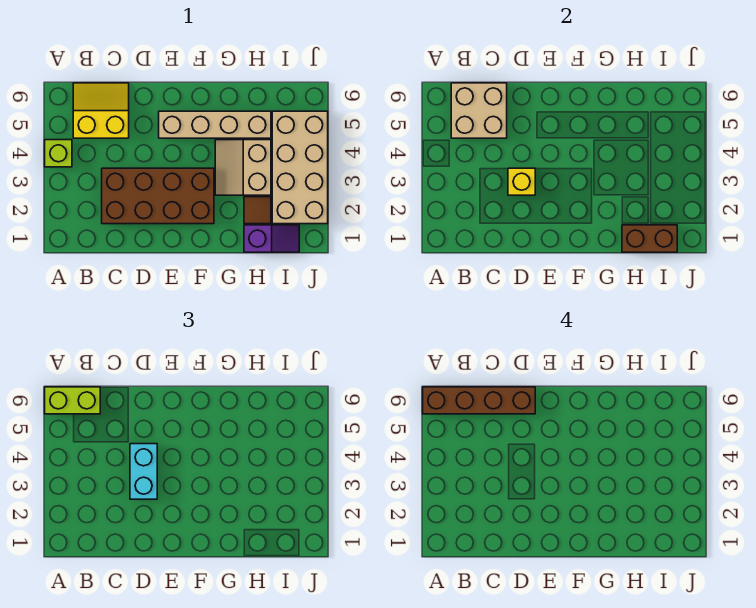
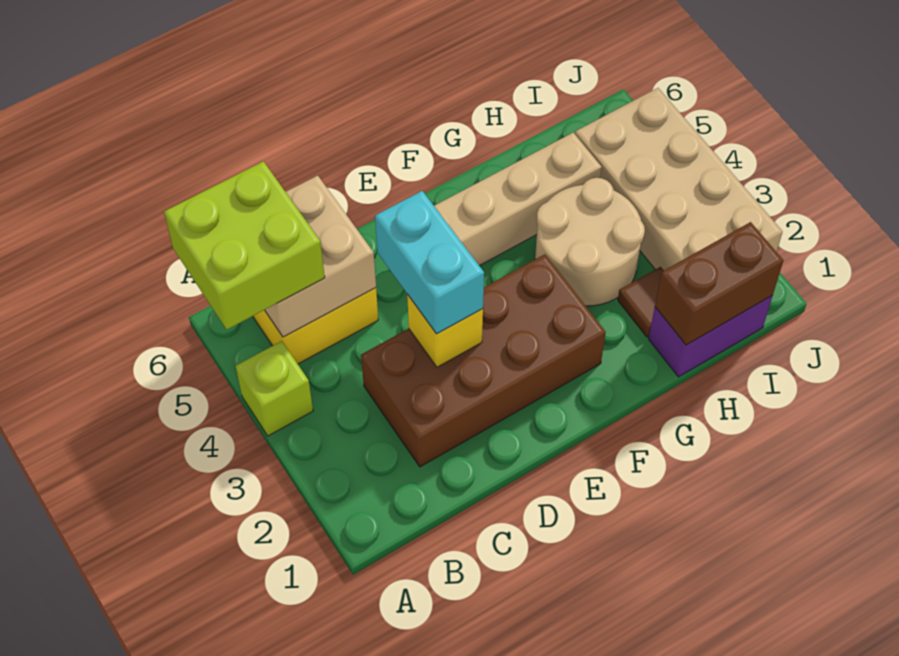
lime 1x2 brick [45,387,100,414] -> lime 2x2 brick [164,161,325,329]
brown 1x4 brick [423,387,535,414] -> none
tan 2x2 slope [215,140,271,195] -> tan 2x2 round brick [535,178,645,306]
purple 1x2 slope [244,225,299,252] -> purple 1x2 brick [649,296,772,377]

